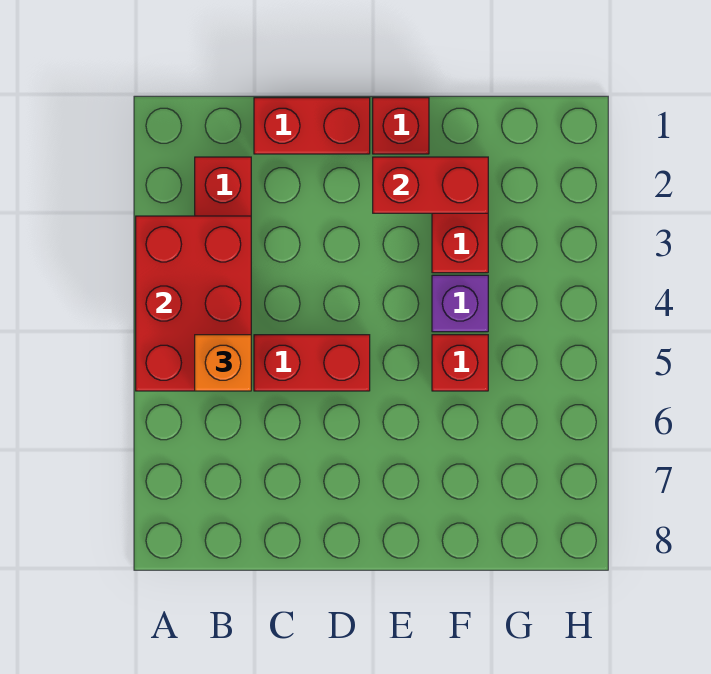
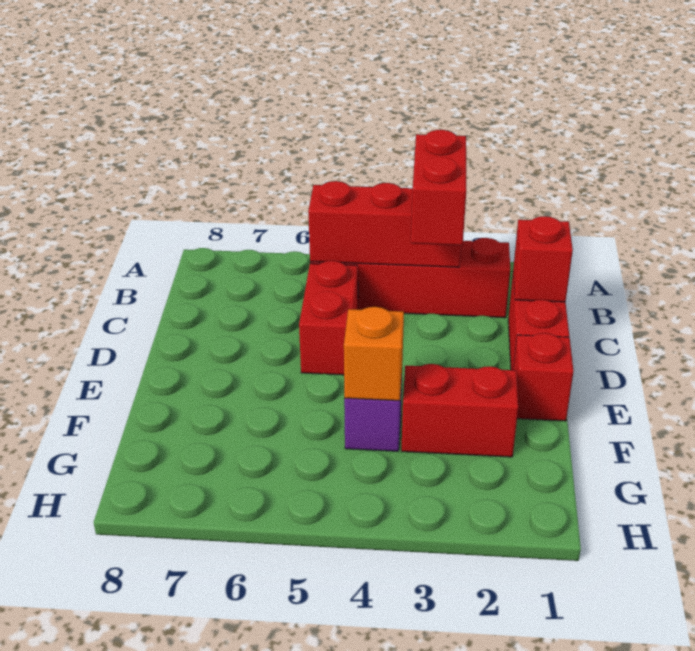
red 2x3 brick [136,216,251,391] -> red 1x3 brick [308,181,461,267]
orange 1x1 brick [195,335,251,391] -> orange 1x1 brick moved to [344,307,404,401]
red 1x2 brick [373,157,488,213] -> red 1x2 brick moved to [411,130,466,245]
red 1x1 brick [432,335,488,391] -> red 1x1 brick moved to [513,216,573,302]

